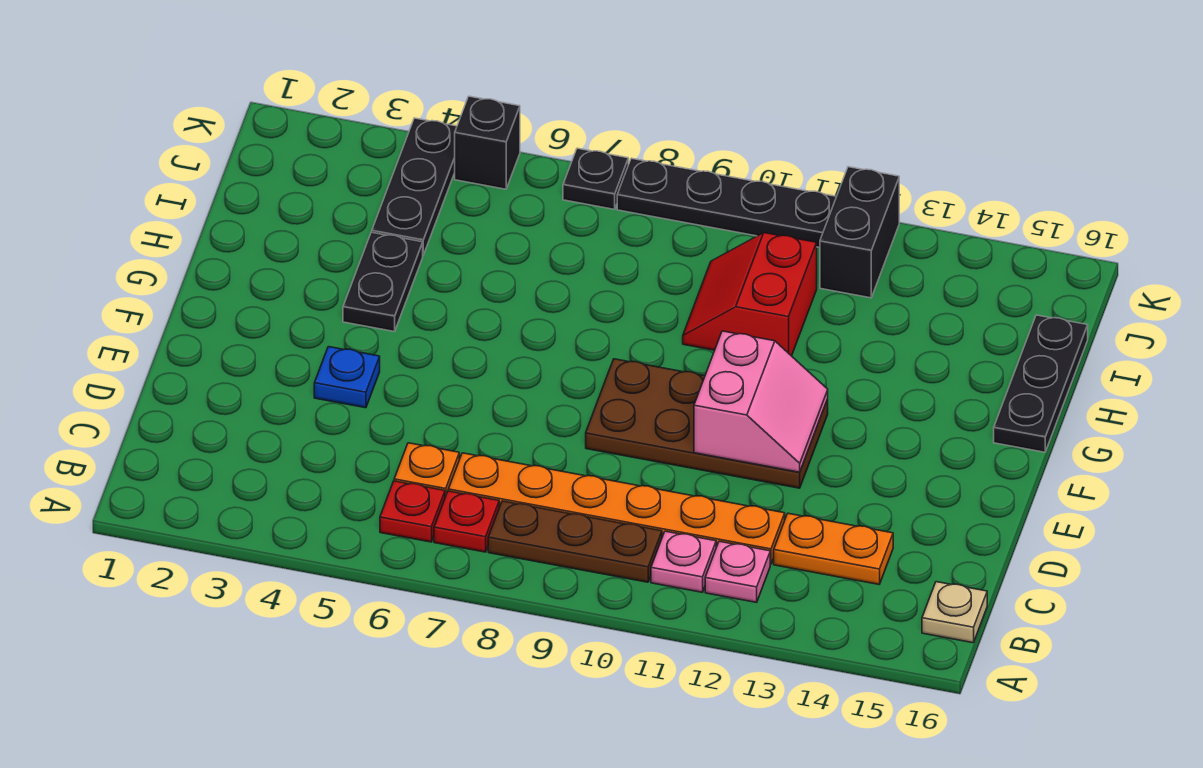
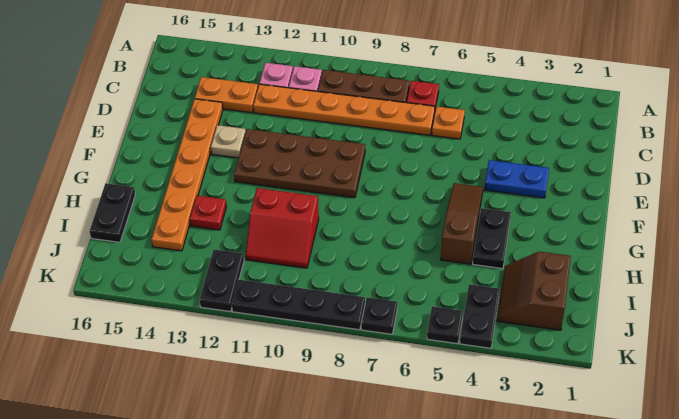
red 1x1 plate [380,481,445,542] -> red 1x1 plate moved to [190,196,226,230]
tan 1x1 plate [922,582,987,643] -> tan 1x1 plate moved to [211,125,246,158]
none -> orange 1x6 plate [151,99,223,251]
blue 1x1 plate [314,347,380,408] -> blue 1x2 plate [485,160,549,198]
pink 2x2 slope [694,331,828,472] -> none
none -> brown 1x3 slope [441,183,483,264]
black 1x3 plate [994,315,1088,452] -> black 1x2 plate [90,183,135,242]
red 2x2 slope [683,233,817,356] -> red 2x2 slope turned to [246,188,319,268]
none -> brown 2x2 slope [497,252,571,330]
black 1x3 plate [372,118,457,255] -> black 1x2 plate [460,284,500,348]
black 1x2 brick [820,167,899,298] -> black 1x2 plate [200,249,244,311]
black 1x1 brick [455,96,520,189] -> black 1x1 plate [427,306,463,344]

